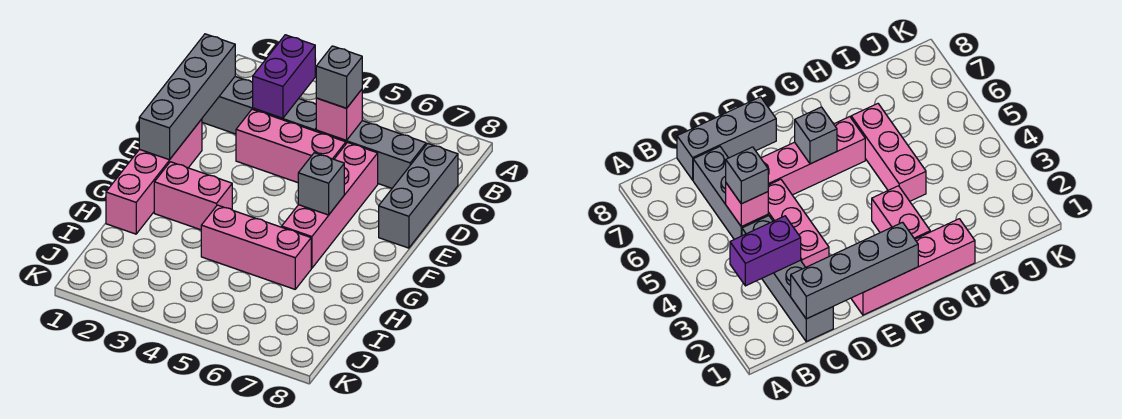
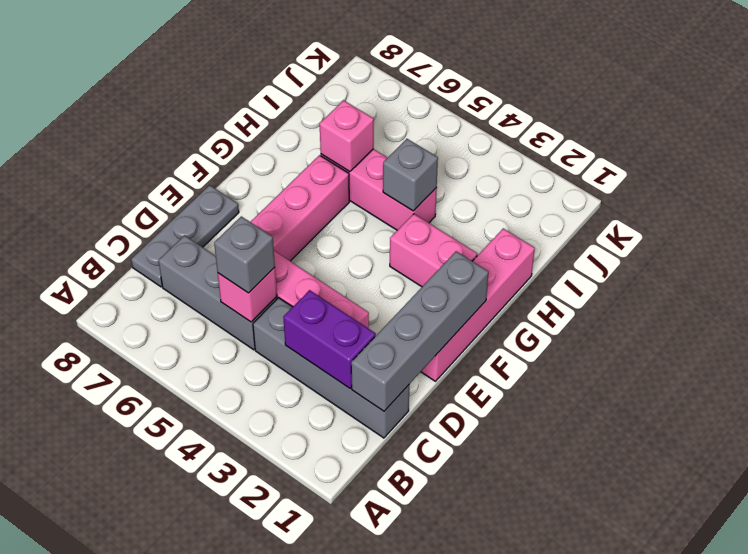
purple 1x2 brick [253,35,315,118] -> purple 1x2 brick turned to [283,290,376,388]
grey 1x3 brick [379,144,458,248] -> grey 1x3 plate [131,185,239,287]
grey 1x1 brick [298,153,344,215] -> grey 1x1 brick moved to [383,139,438,211]
none -> pink 1x1 brick [320,100,374,172]

